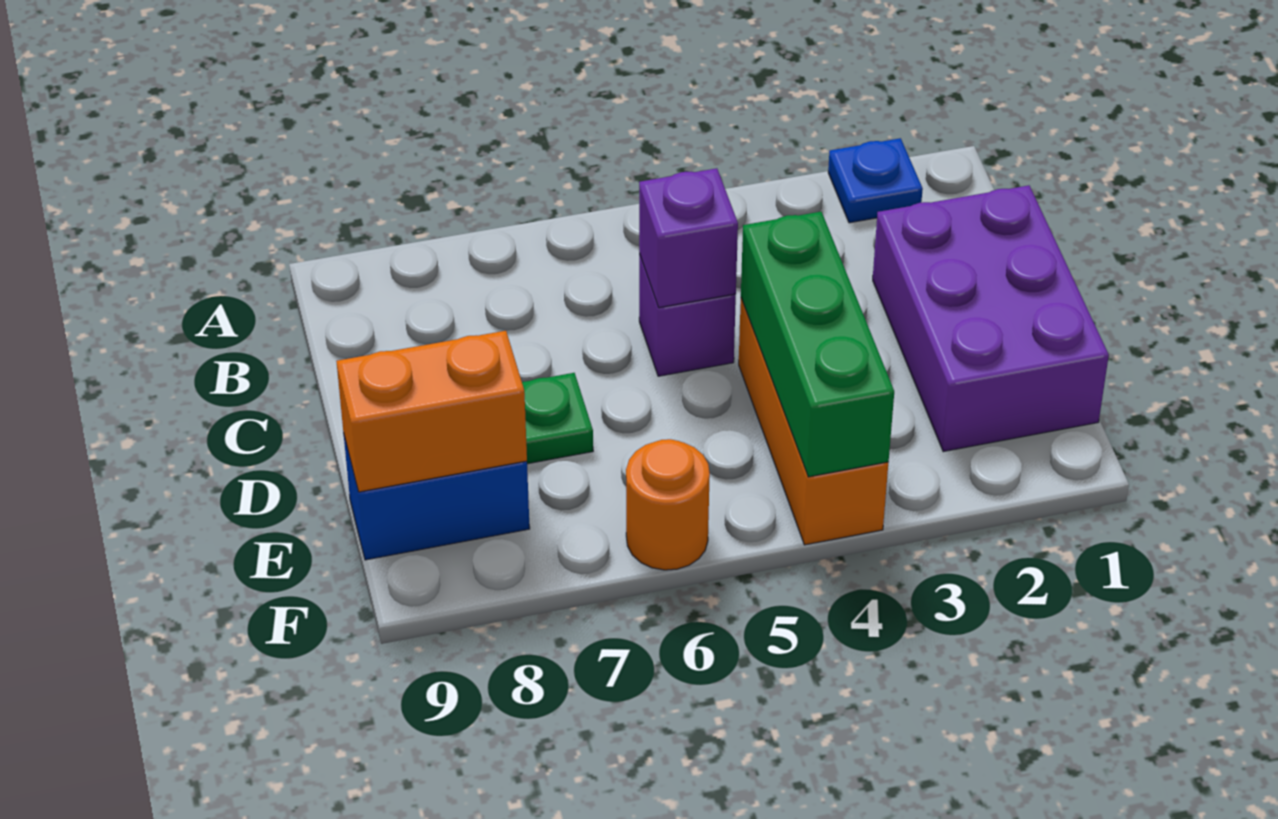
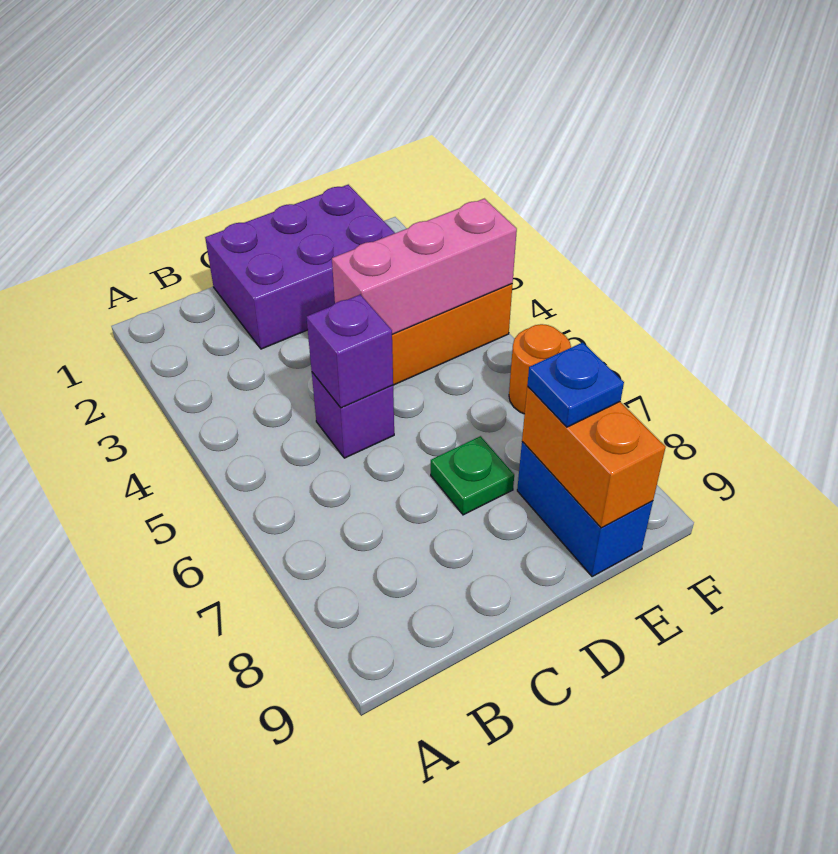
blue 1x1 plate [828,138,923,223] -> blue 1x1 plate moved to [527,342,624,427]
green 1x3 brick [741,212,894,477] -> pink 1x3 brick [332,199,517,334]

